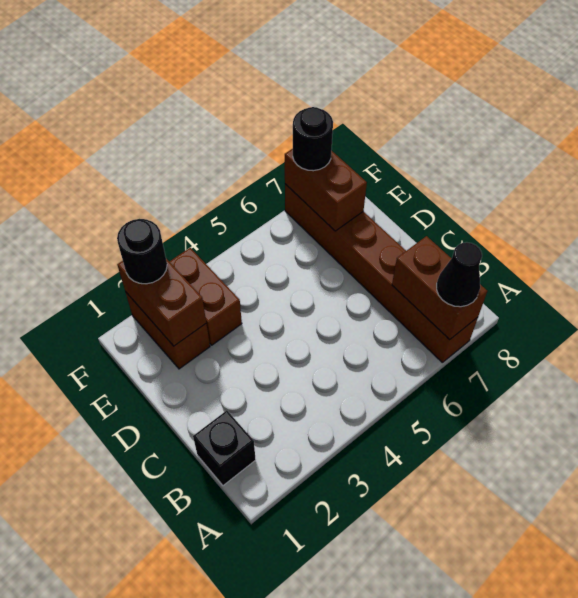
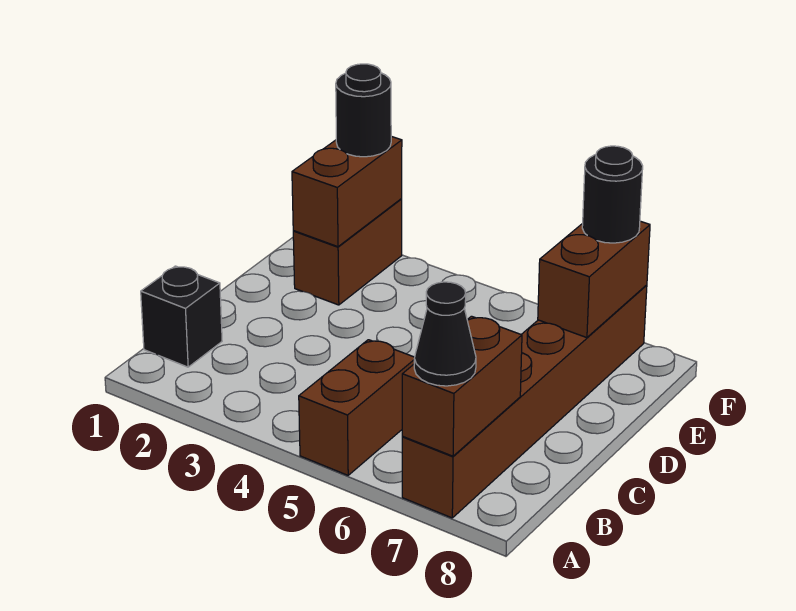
brown 1x2 brick [169,248,242,345] -> brown 1x2 brick moved to [299,340,415,475]

